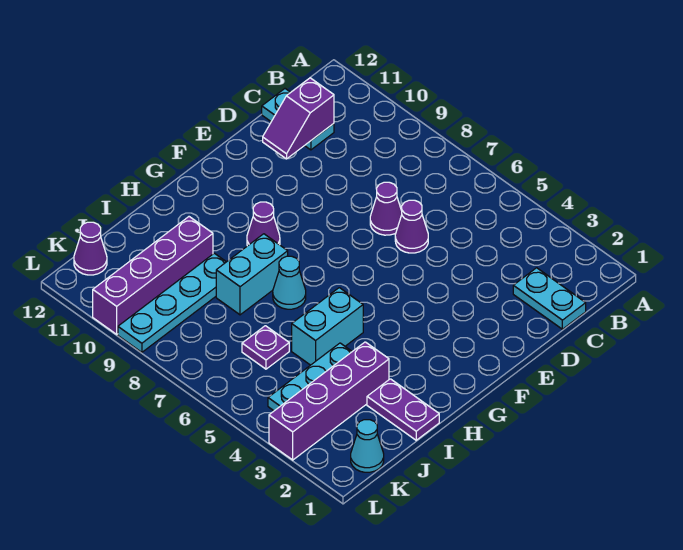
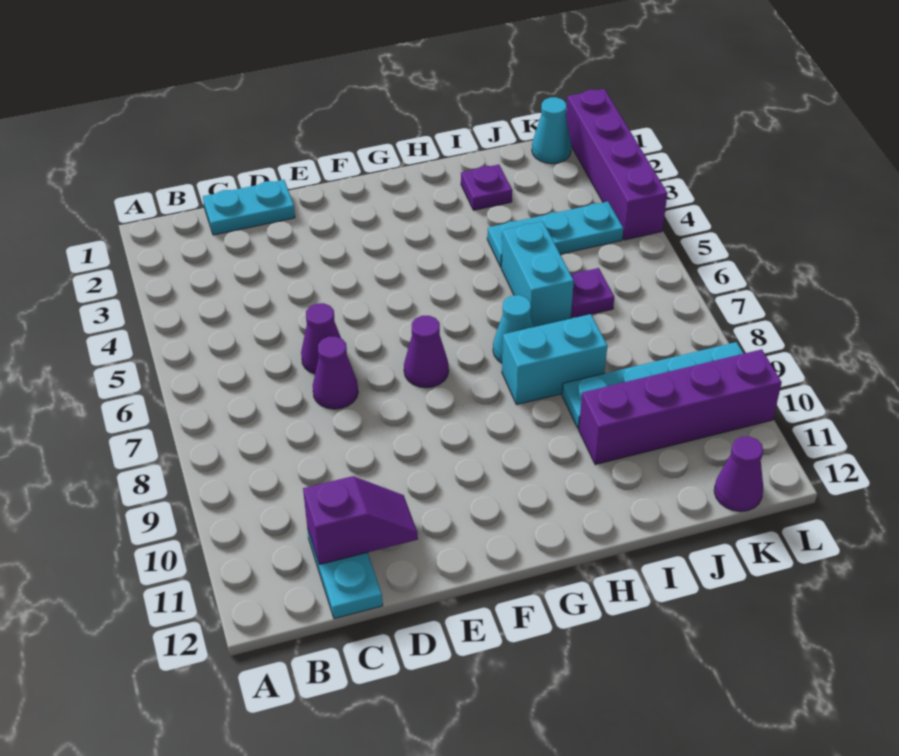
cyan 1x2 plate [513,268,586,329] -> cyan 1x2 plate turned to [203,180,295,235]
purple 1x1 cone [247,202,280,246] -> purple 1x1 cone moved to [404,316,449,388]
cyan 1x2 brick [292,288,363,365] -> cyan 1x2 brick turned to [501,222,574,327]
purple 1x2 plate [367,379,439,440] -> purple 1x1 plate [461,165,512,210]
purple 1x4 brick [269,342,389,460] -> purple 1x4 brick turned to [566,89,667,240]

